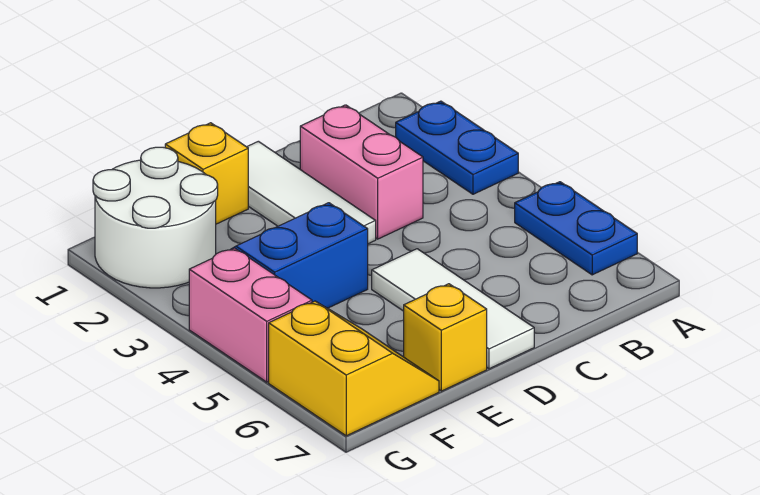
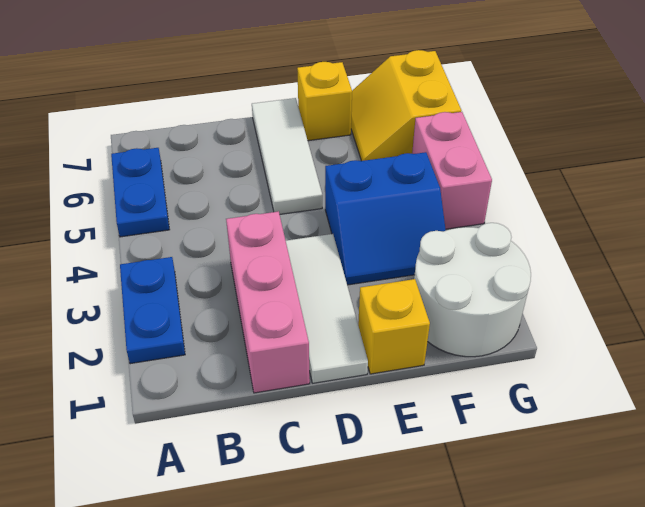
pink 1x2 brick [300,105,423,239] -> pink 1x3 brick [226,211,310,393]

